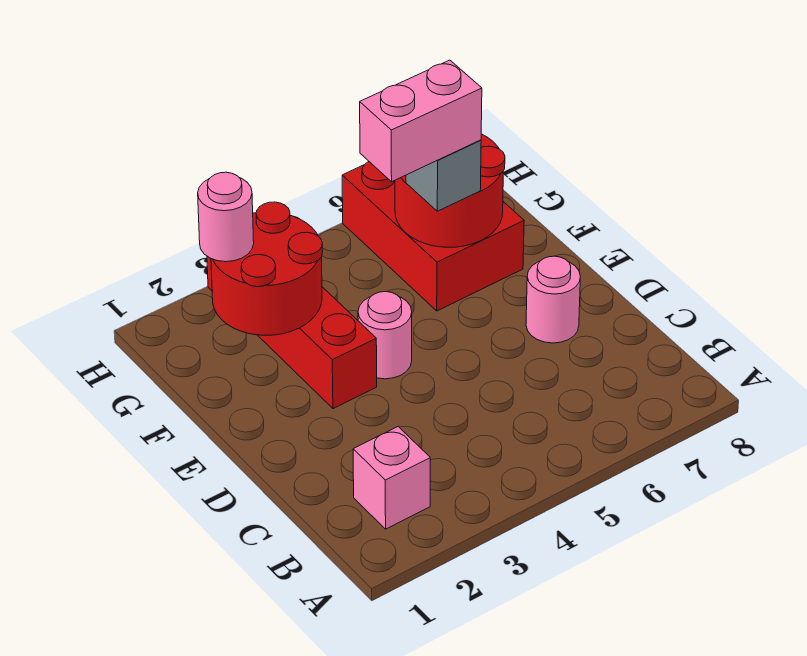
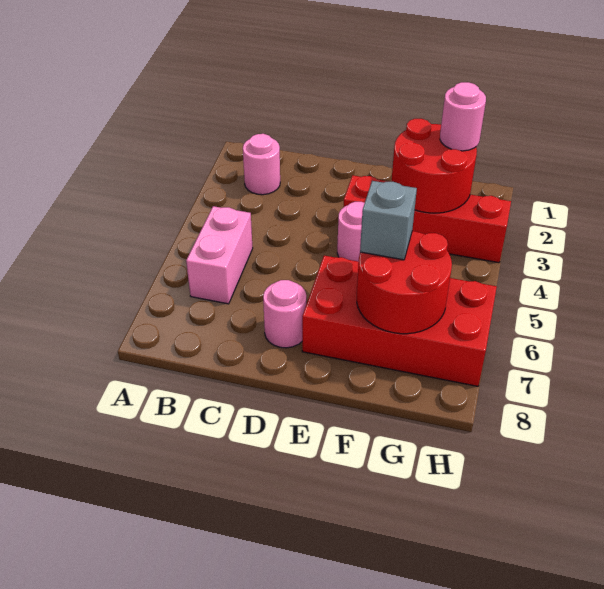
pink 1x1 brick [353,427,430,529] -> pink 1x1 round brick [243,134,280,195]
pink 1x2 brick [360,60,482,182] -> pink 1x2 brick moved to [186,206,253,304]
red 2x3 brick [342,162,524,311] -> red 2x4 brick [302,256,497,386]

